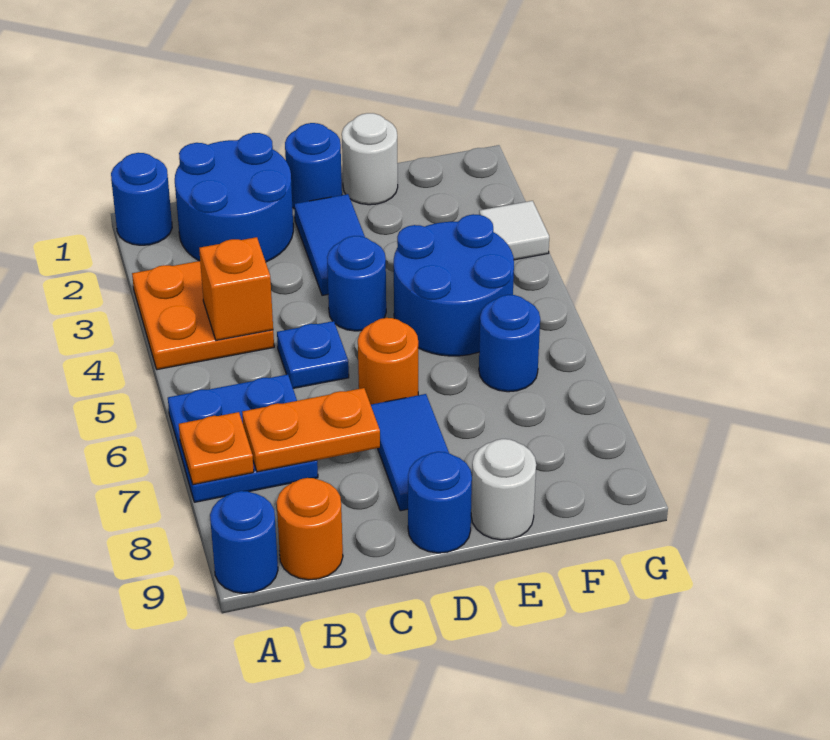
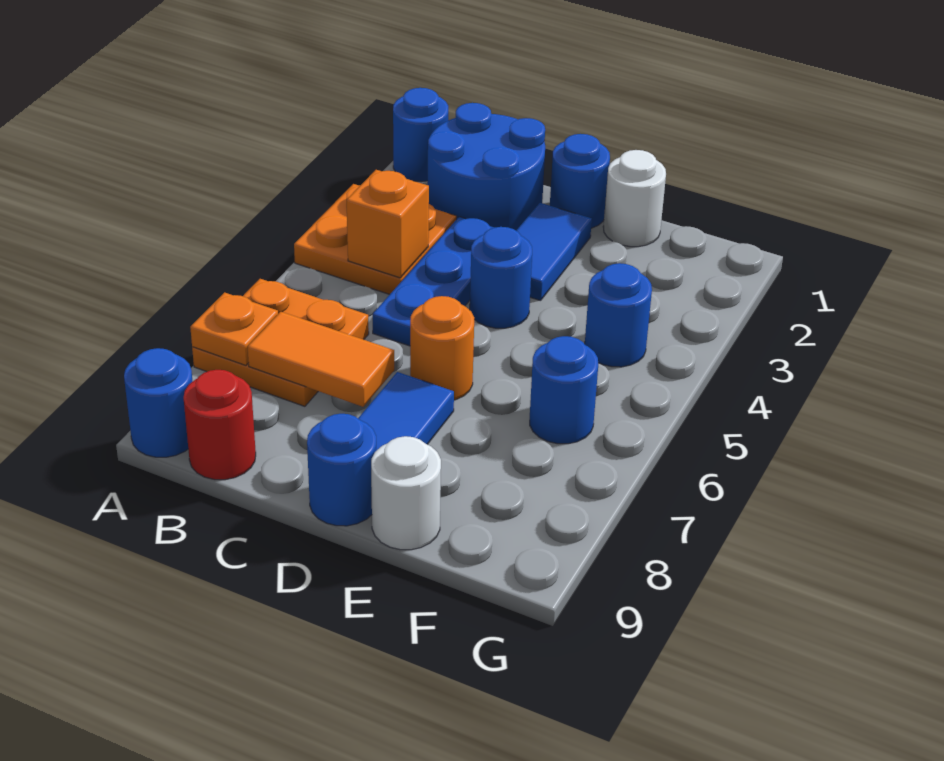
blue 2x2 plate [168,374,318,502] -> orange 2x2 plate [192,279,369,406]
orange 1x2 plate [242,388,380,472] -> orange 1x2 tile [248,312,394,407]
orange 1x1 round brick [277,478,343,580] -> red 1x1 round brick [184,370,256,480]
blue 1x1 plate [277,321,349,388] -> blue 1x3 plate [373,217,494,346]
blue 2x2 round brick [394,214,514,356] -> blue 1x1 round brick [585,263,652,367]
white 1x1 tile [479,201,549,260] -> none

